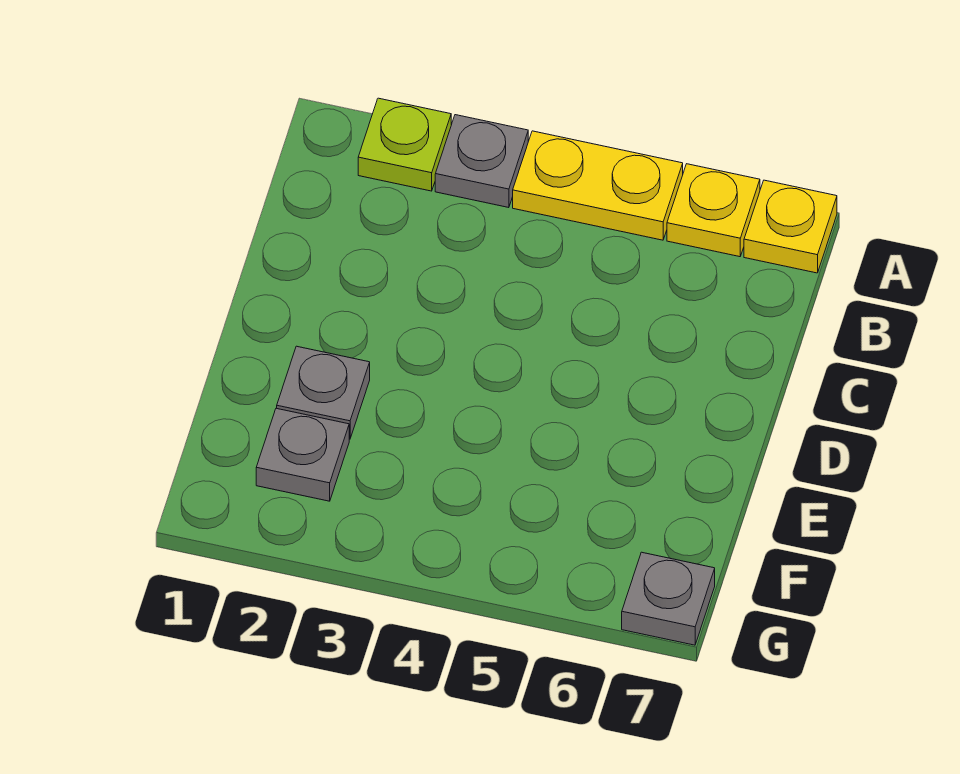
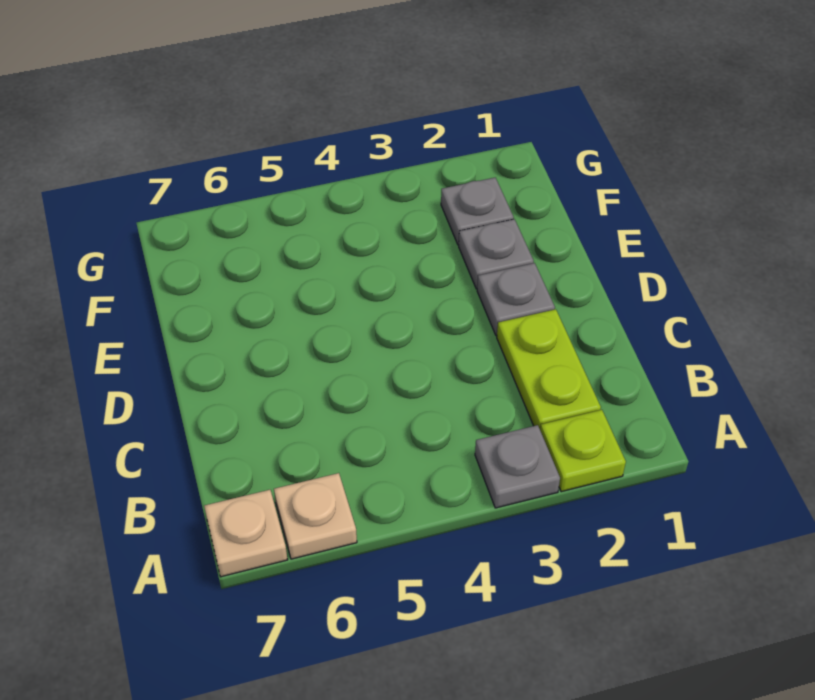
yellow 1x2 plate [513,131,683,240] -> none
yellow 1x1 plate [667,164,760,257] -> tan 1x1 plate [274,473,357,559]
yellow 1x1 plate [744,180,837,273] -> tan 1x1 plate [204,490,288,577]
none -> lime 1x2 plate [497,309,601,429]
grey 1x1 plate [622,552,715,645] -> grey 1x1 plate moved to [477,263,555,336]

